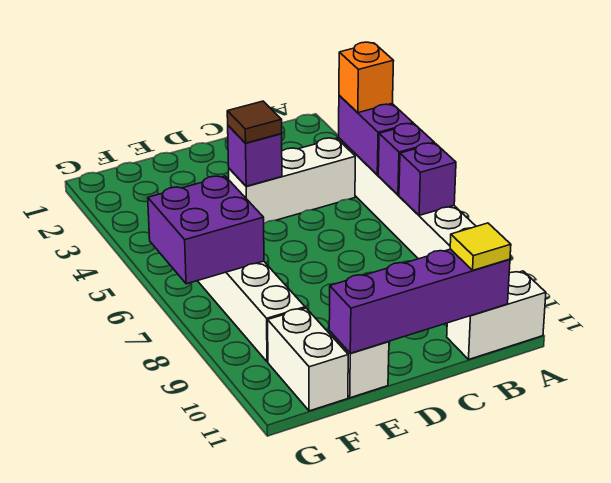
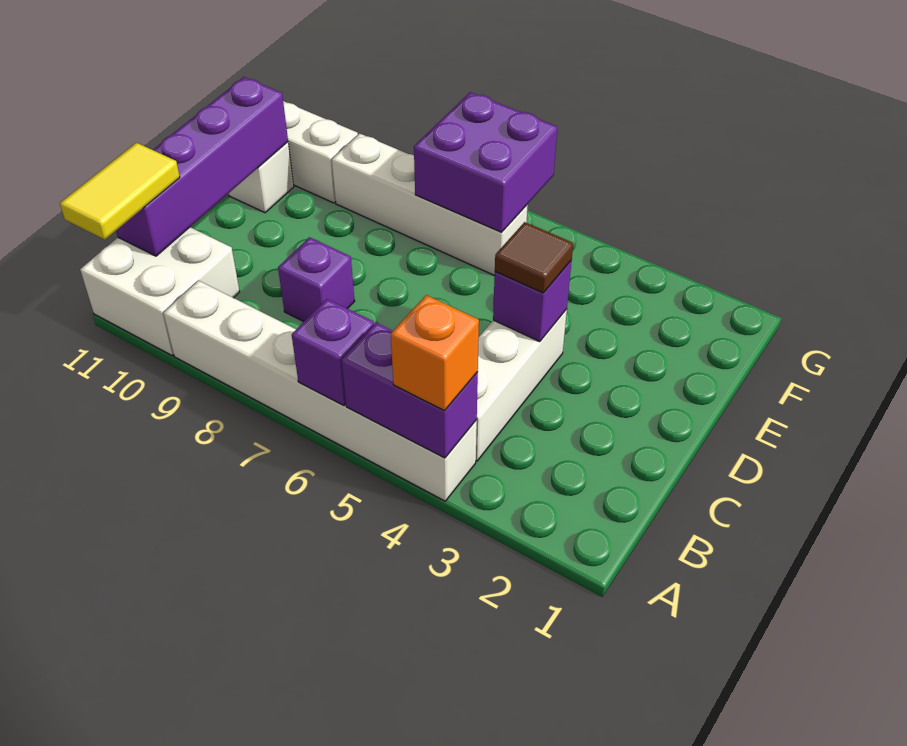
purple 1x1 brick [399,143,456,215] -> purple 1x1 brick moved to [278,237,355,322]
white 1x2 brick [447,271,546,359] -> white 2x2 brick [80,227,240,355]
yellow 1x1 tile [450,223,511,270] -> yellow 1x2 tile [60,143,180,240]

